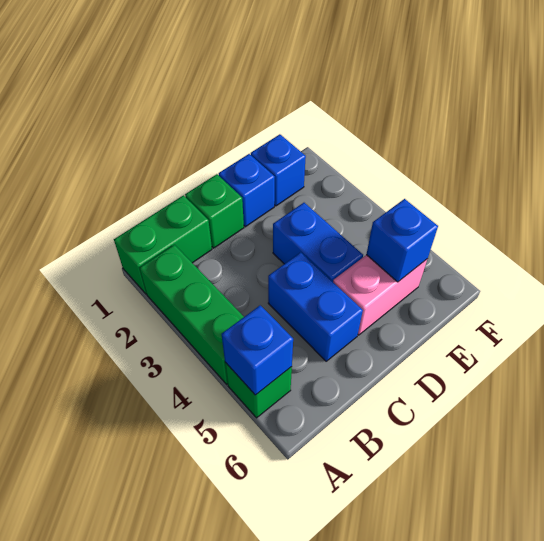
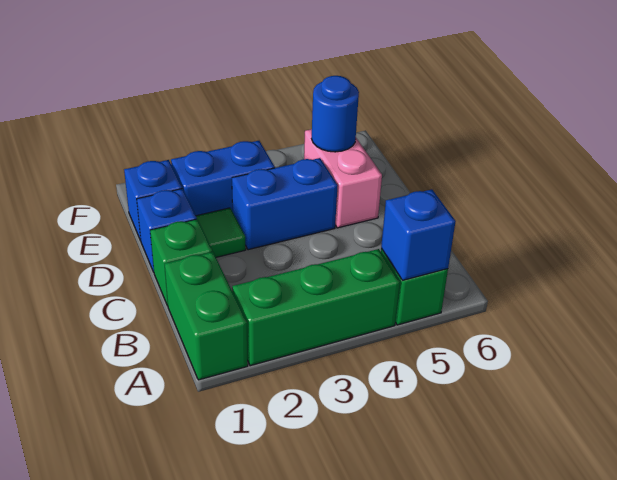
blue 1x2 brick [268,252,363,361] -> blue 1x2 brick moved to [171,141,275,216]
none -> green 1x1 tile [196,208,246,257]
blue 1x1 brick [366,199,438,282] -> blue 1x1 round brick [312,76,359,152]

